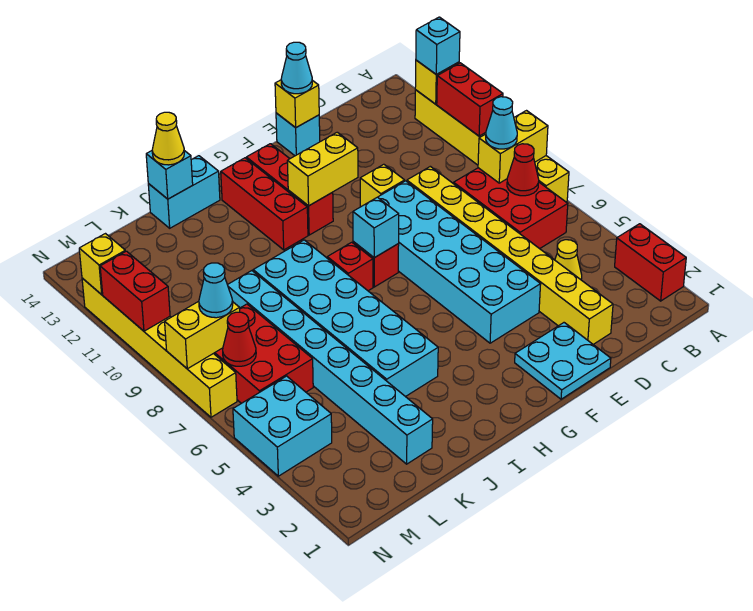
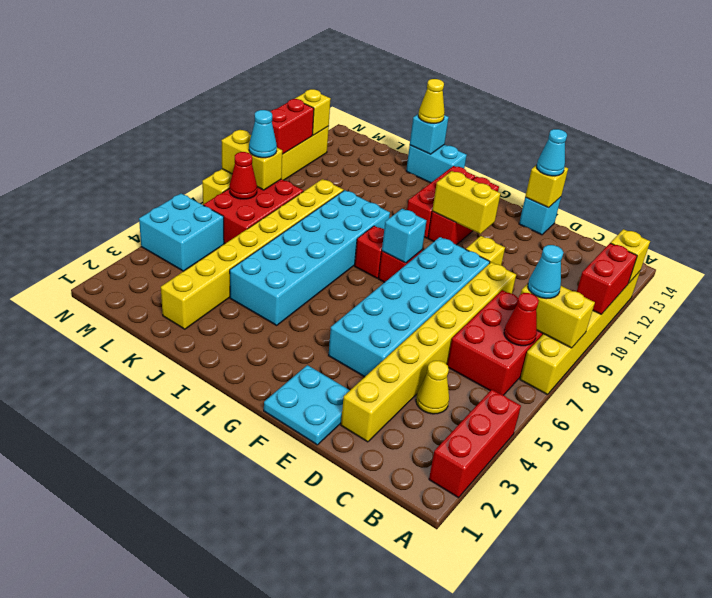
red 1x2 brick [615,224,686,301] -> red 1x3 brick [429,390,521,498]
cyan 1x1 brick [416,17,460,74] -> none
cyan 1x8 brick [228,271,433,464] -> yellow 1x8 brick [161,179,344,329]

